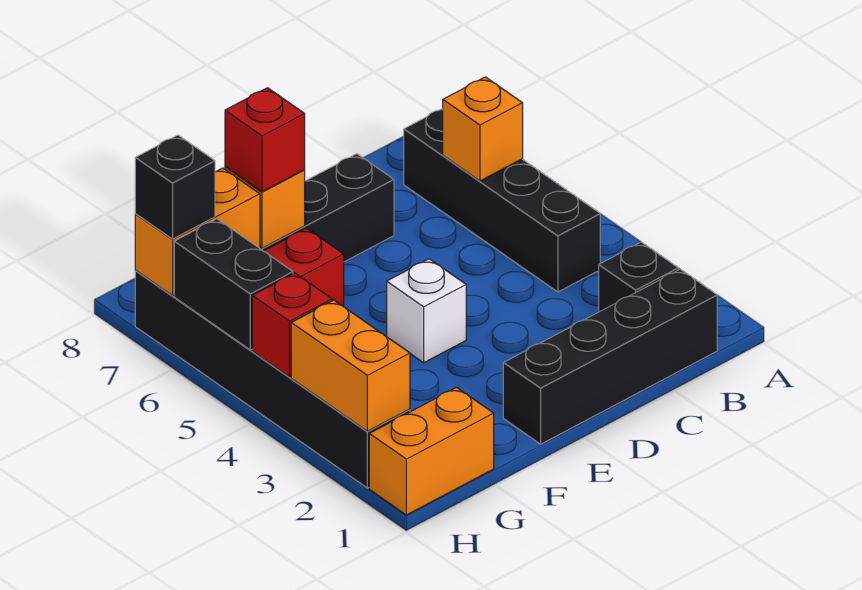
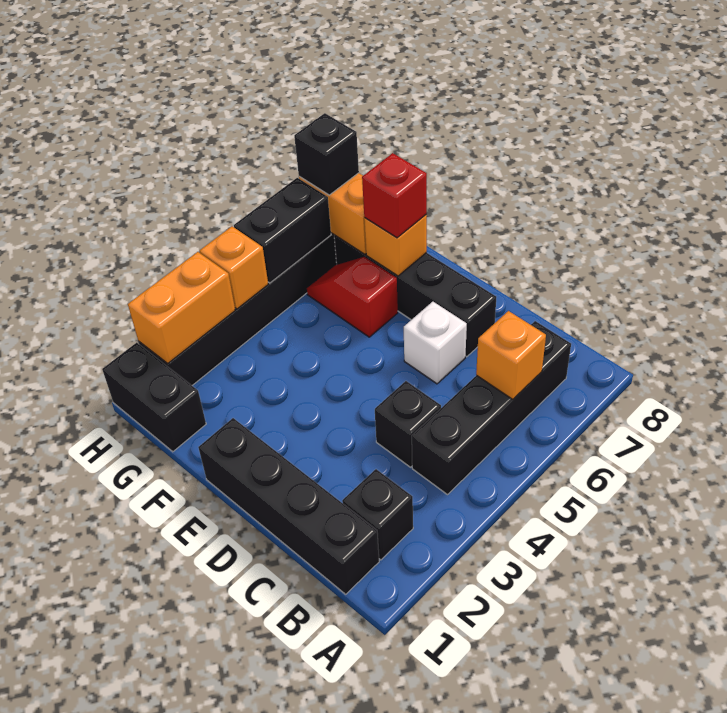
none -> black 1x1 brick [375,381,441,467]
white 1x1 brick [387,259,466,363] -> white 1x1 brick moved to [404,302,467,384]
orange 1x2 brick [369,387,494,515] -> black 1x2 brick [102,343,206,452]
red 1x1 brick [252,273,332,377] -> orange 1x1 brick [200,226,268,309]

